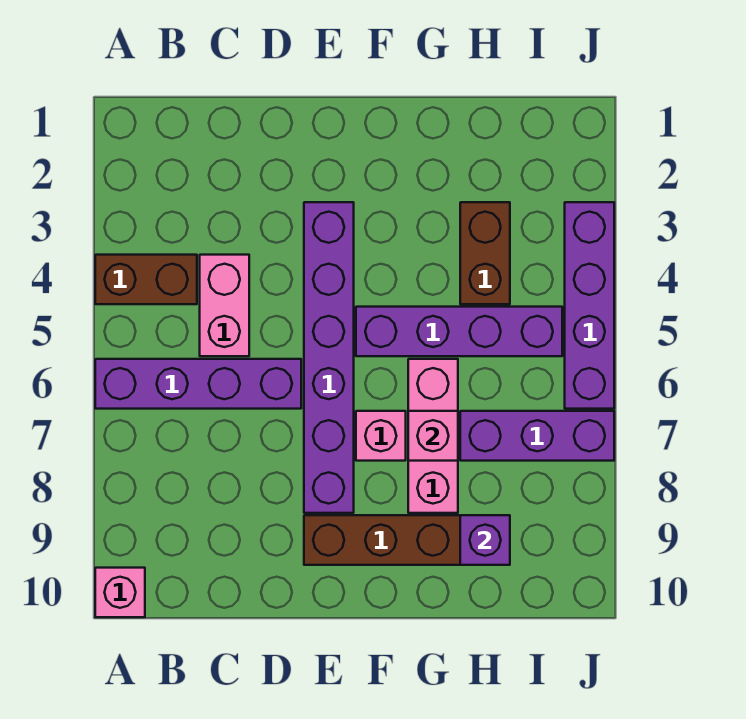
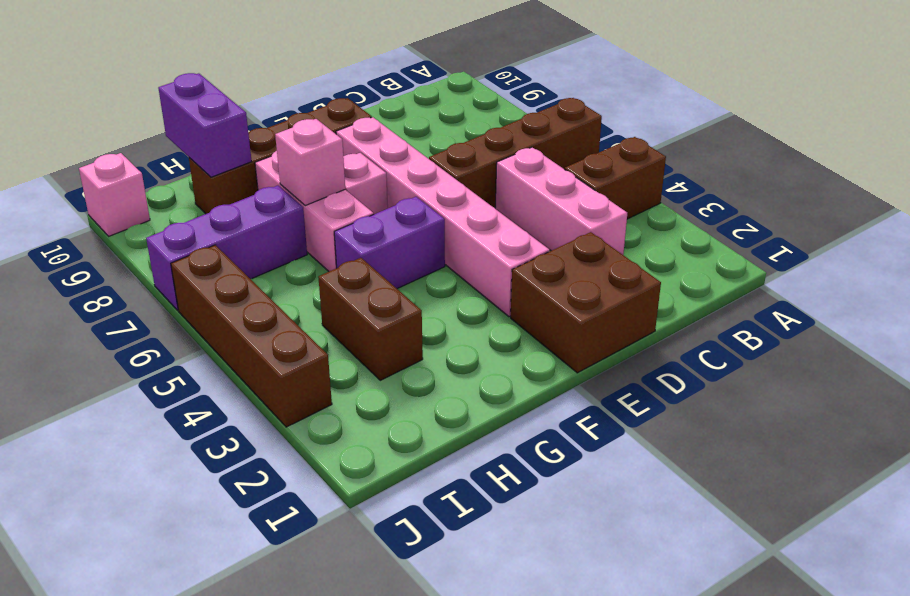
purple 1x4 brick [95,359,301,409] -> brown 1x4 brick [429,98,602,208]
pink 1x1 brick [95,568,145,617] -> pink 1x1 brick moved to [79,153,150,236]
pink 1x2 brick [200,255,249,356] -> pink 1x3 brick [495,147,627,255]
none -> brown 2x2 brick [511,232,661,373]
purple 1x6 brick [304,202,354,513] -> pink 1x6 brick [336,117,550,317]
purple 1x4 brick [356,307,562,356] -> purple 1x2 brick [334,197,445,289]
purple 1x1 brick [460,515,510,565] -> purple 1x2 brick [158,73,252,177]
purple 1x4 brick [565,202,614,409] -> brown 1x4 brick [171,245,332,427]

